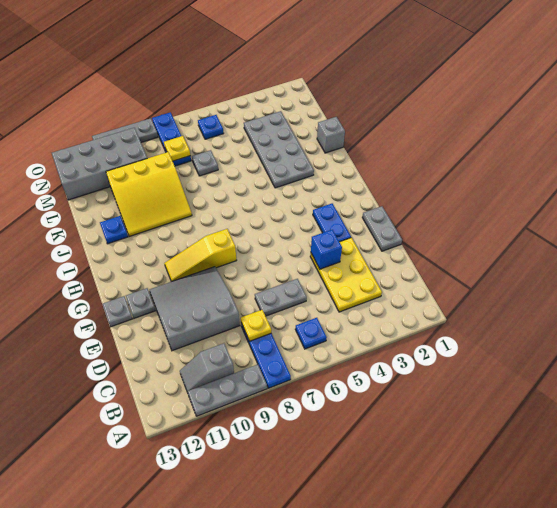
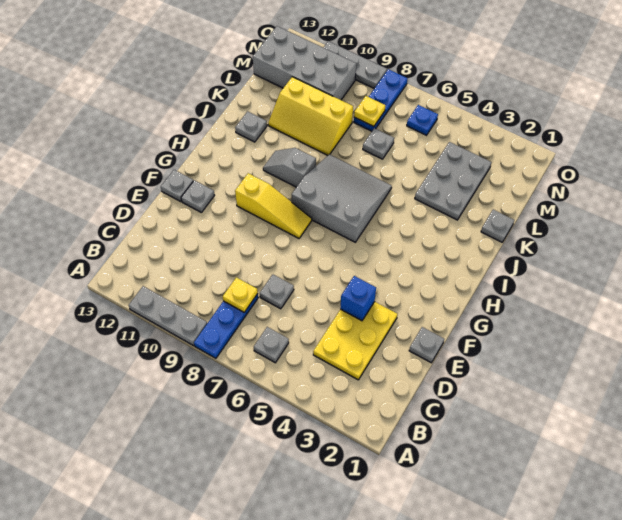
blue 1x1 plate [295,318,327,349] -> grey 1x1 plate [254,327,289,363]
grey 1x2 slope [180,343,234,391] -> grey 1x2 slope moved to [263,148,316,187]
grey 1x2 plate [255,279,307,316] -> grey 1x1 plate [260,275,294,309]
grey 3x3 slope [149,267,240,351] -> grey 3x3 slope moved to [292,154,392,242]
grey 1x2 plate [362,206,402,251] -> grey 1x1 plate [409,327,444,363]
blue 1x2 plate [313,204,351,242] -> none
yellow 1x3 slope [164,229,237,282] -> yellow 1x3 slope turned to [235,173,312,238]
grey 2x4 plate [244,111,314,188] -> grey 2x3 plate [415,142,491,220]
yellow 3x3 slope [106,152,192,237] -> yellow 2x3 slope [268,77,353,155]
blue 1x1 plate [100,216,128,244] -> grey 1x1 plate [235,111,267,142]
grey 1x1 brick [317,117,345,153] -> grey 1x1 plate [481,210,514,242]

